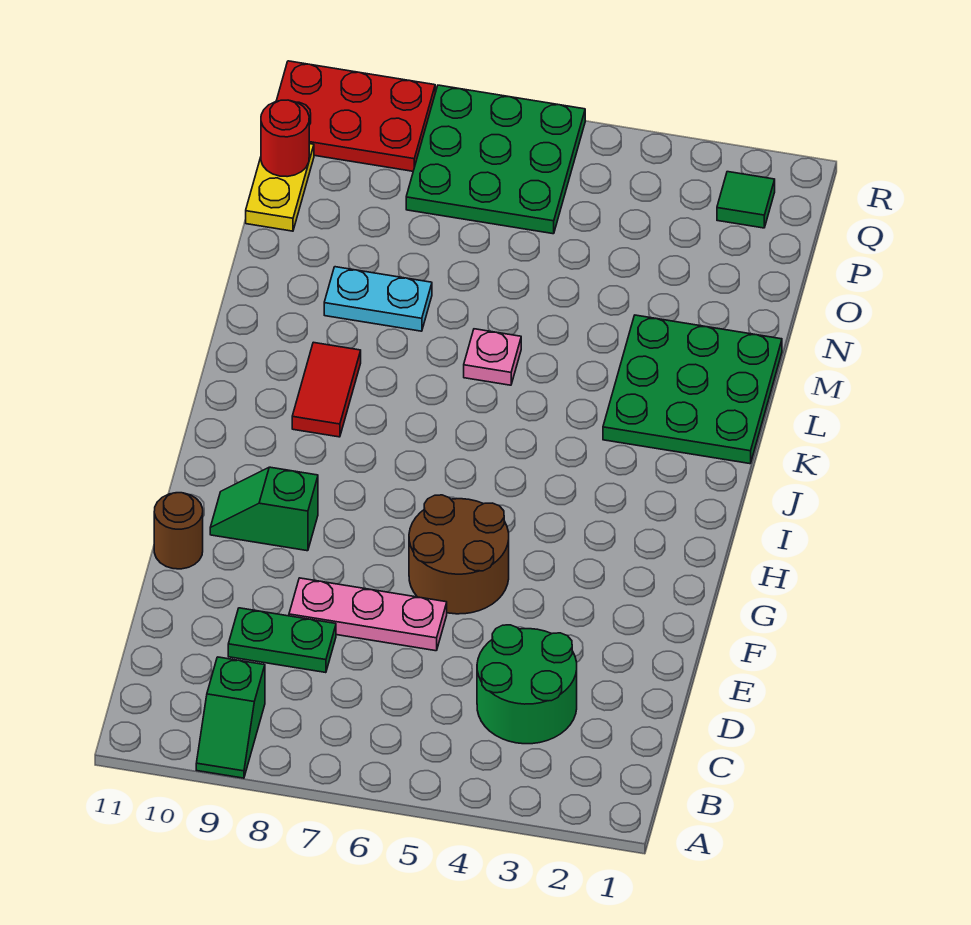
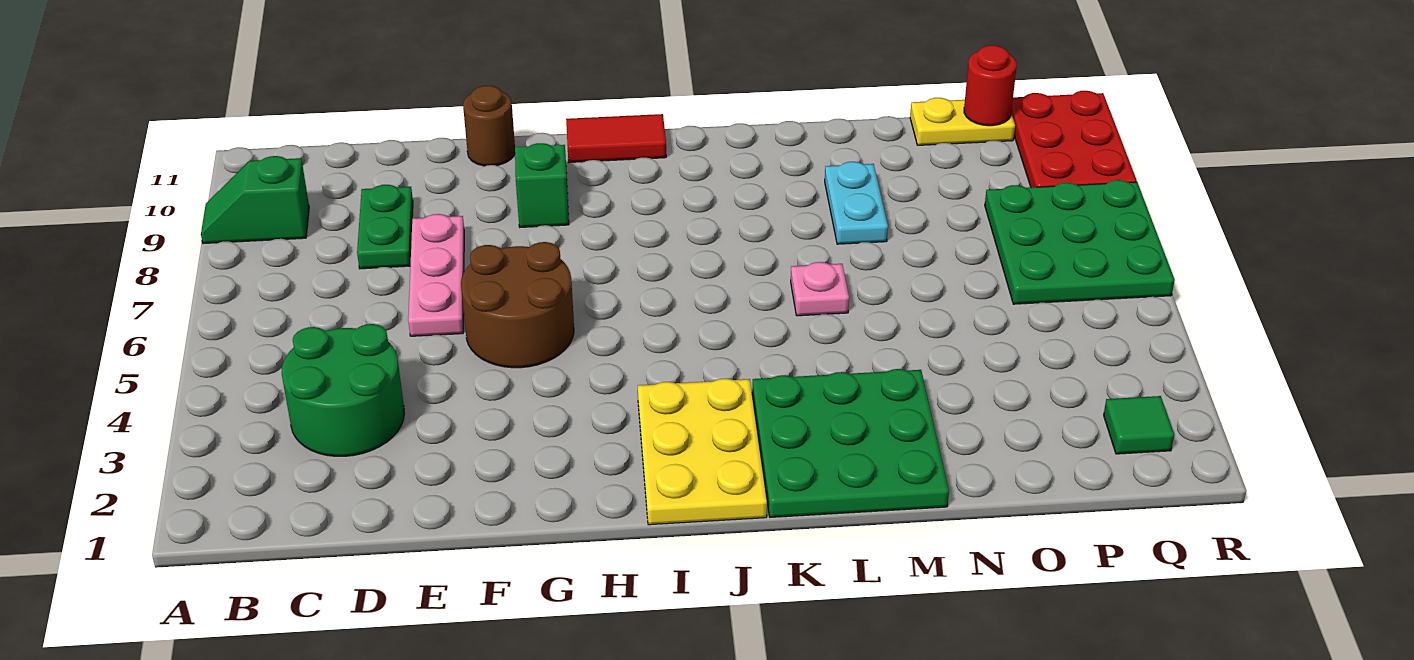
none -> yellow 2x3 plate [638,378,767,525]
red 1x2 tile [292,342,361,437] -> red 1x2 tile moved to [566,114,666,162]

